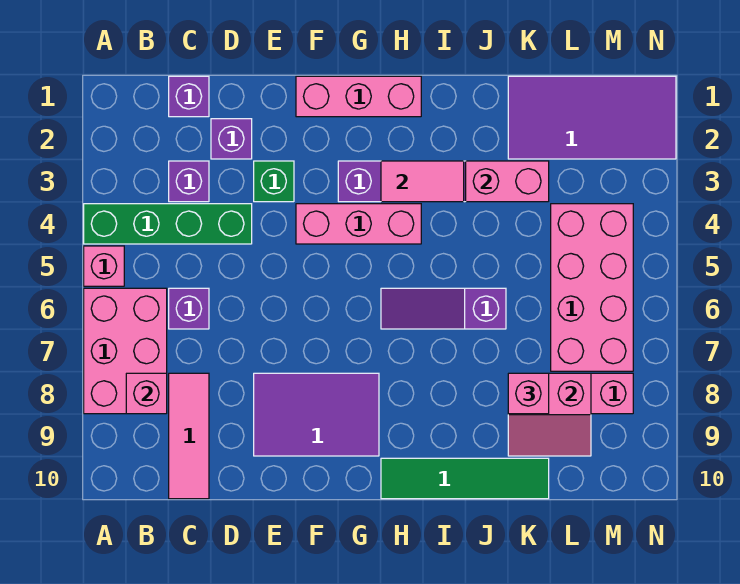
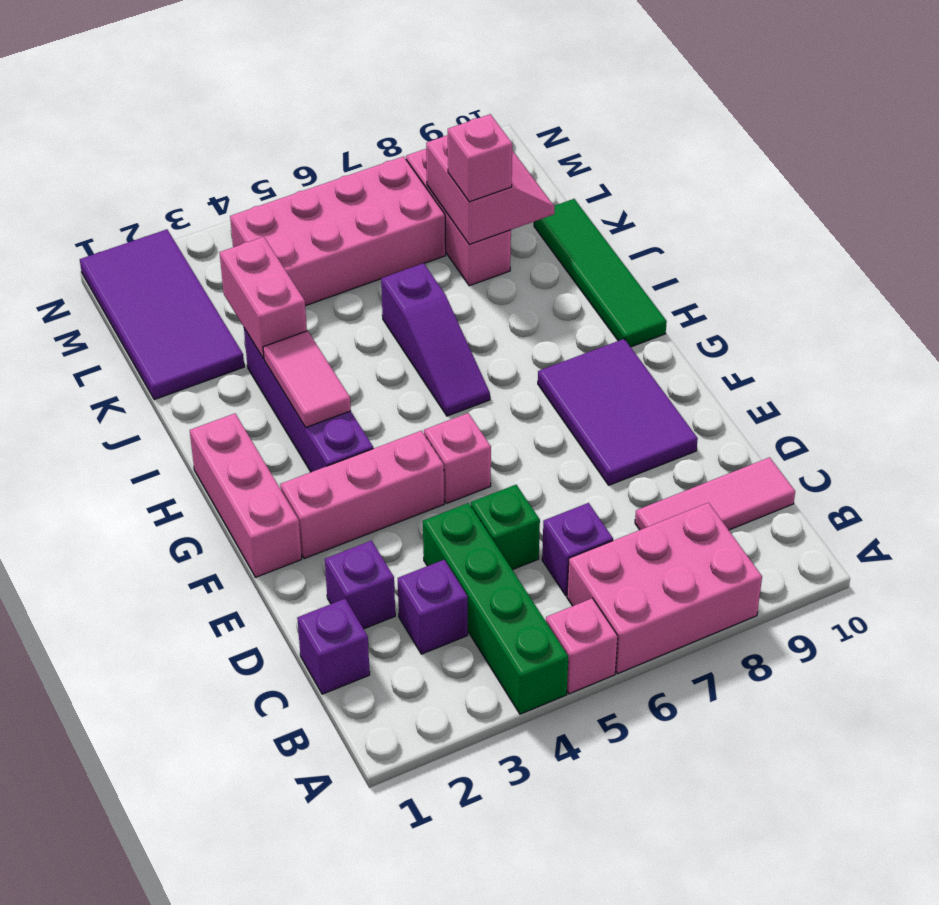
pink 1x1 brick [126,373,167,414] -> pink 1x1 brick moved to [424,413,491,504]
green 1x1 brick [254,161,294,202] -> green 1x1 brick moved to [471,485,540,570]
pink 1x3 brick [296,204,421,244] -> pink 1x3 brick turned to [280,431,444,559]

